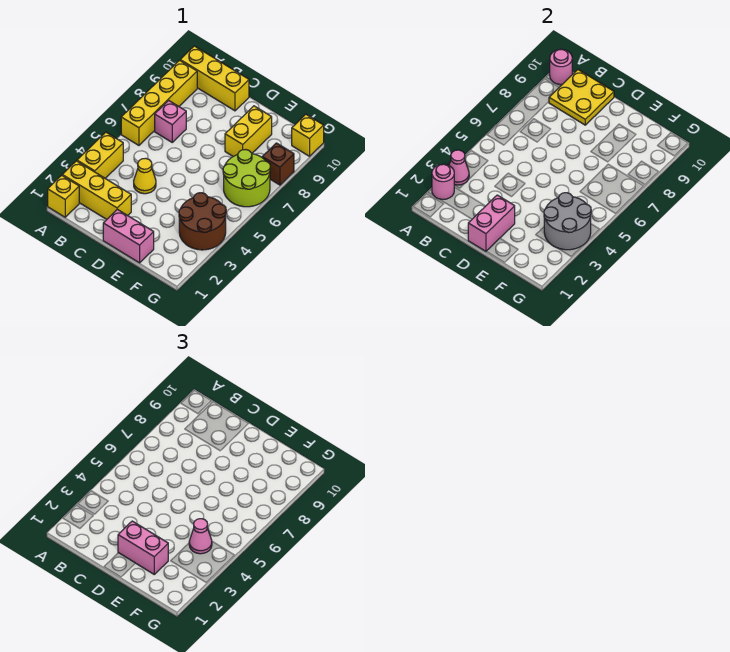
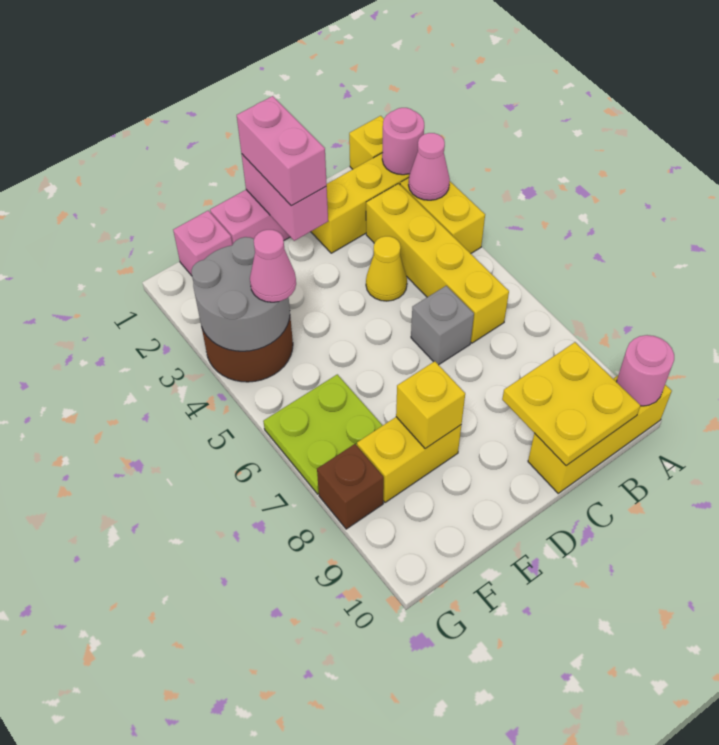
yellow 1x4 brick [121,60,197,145] -> yellow 1x4 brick moved to [366,184,509,343]
pink 1x1 brick [155,100,186,142] -> pink 1x1 brick moved to [173,211,232,276]
none -> grey 1x1 brick [411,286,474,365]
pink 1x2 brick [118,521,168,574] -> pink 1x2 brick turned to [237,96,327,206]
yellow 1x2 brick [225,106,272,156] -> yellow 1x2 brick turned to [357,417,461,503]
lime 2x2 round brick [223,150,270,207] -> lime 2x2 plate [263,374,383,494]
yellow 1x1 brick [292,114,324,156] -> yellow 1x1 brick moved to [396,361,465,449]

